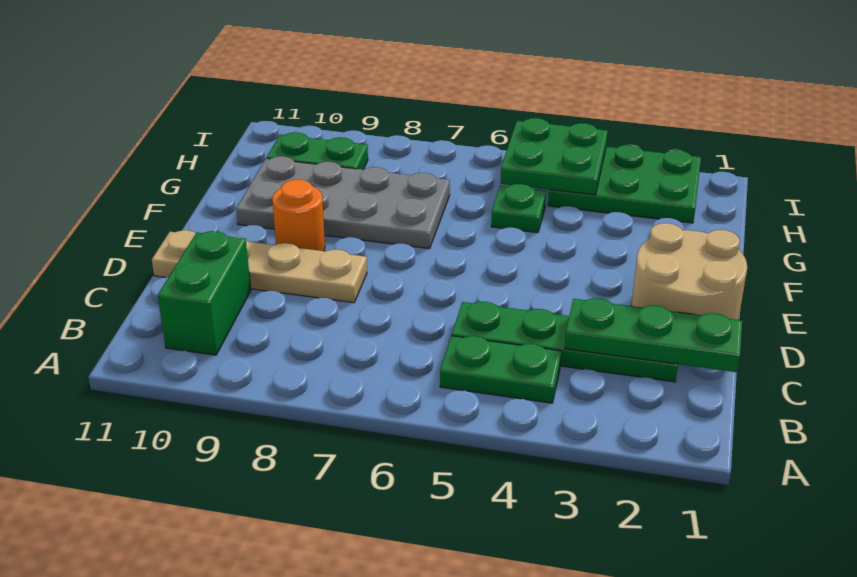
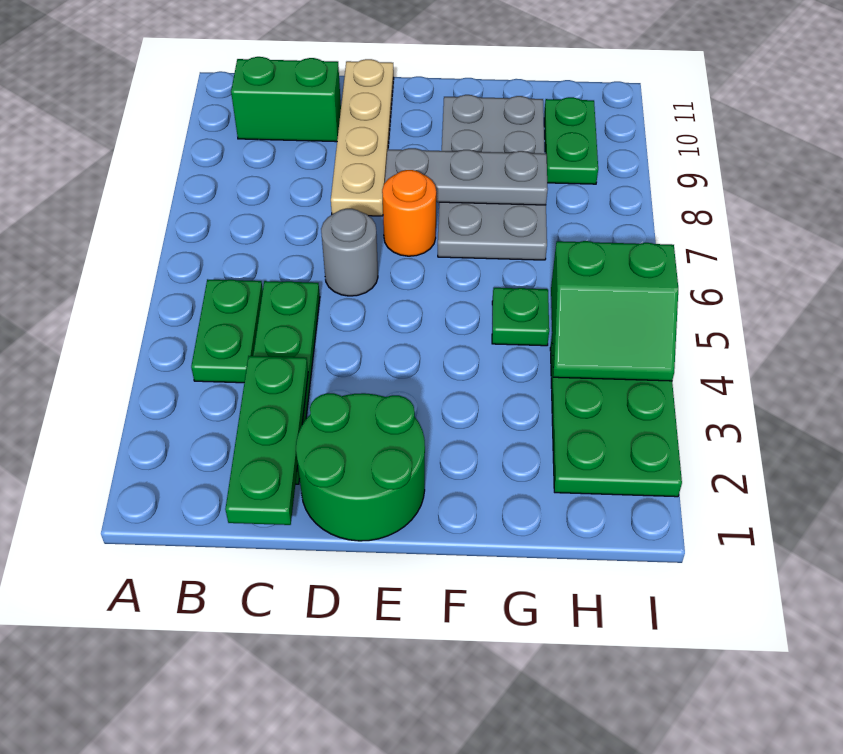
tan 2x2 round brick [632,223,747,320] -> green 2x2 round brick [296,393,425,541]
none -> grey 1x1 round brick [321,209,378,296]
none -> grey 1x3 plate [385,148,548,205]
orange 1x1 round brick [272,180,325,251] -> orange 1x1 round brick moved to [382,170,436,256]
green 2x2 plate [500,118,608,195] -> green 2x2 slope [551,241,678,381]

